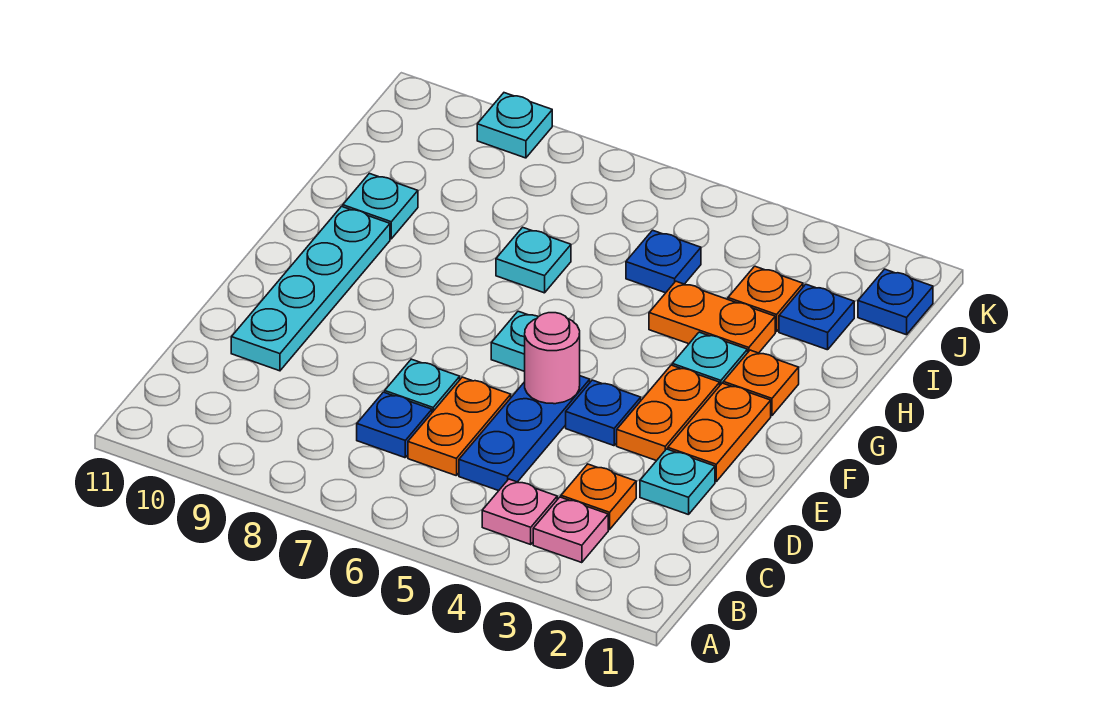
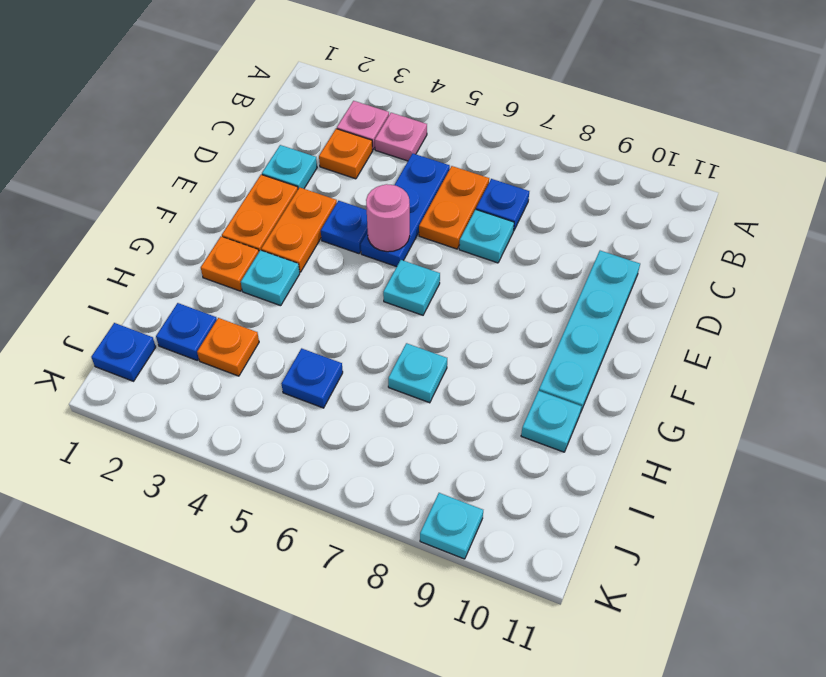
orange 1x2 plate [649,281,775,353] -> none

